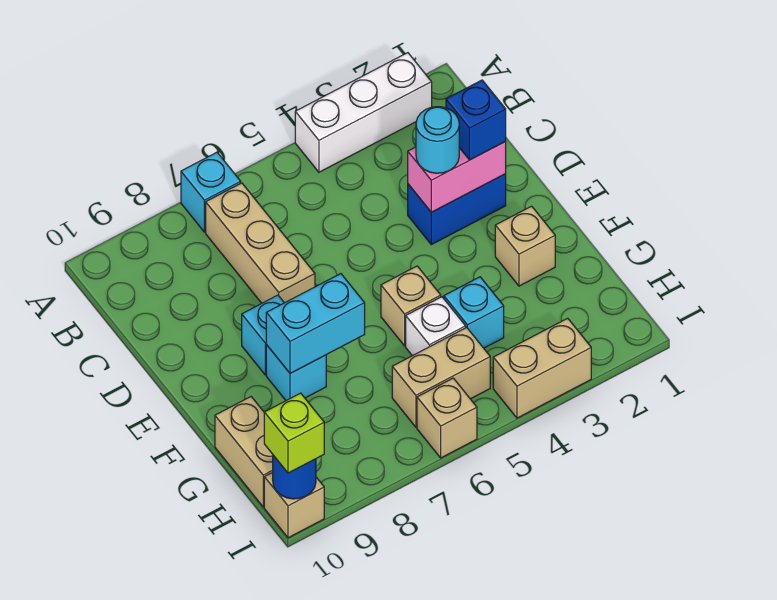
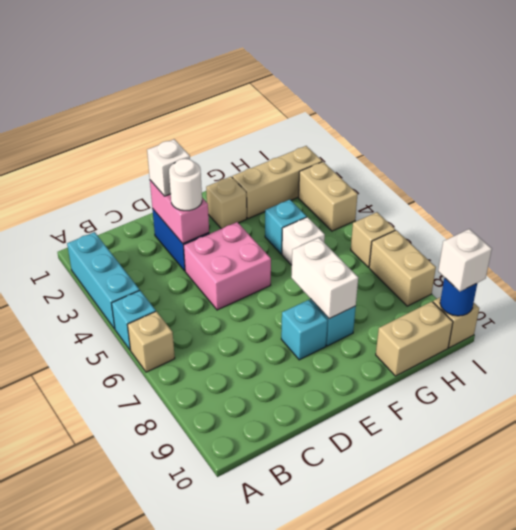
white 1x3 brick [295,53,432,172] -> cyan 1x3 brick [67,232,140,329]
cyan 1x1 brick [181,152,241,232] -> cyan 1x1 brick moved to [112,291,156,350]
tan 1x3 brick [206,183,315,303] -> tan 1x3 brick moved to [232,146,322,219]
blue 1x1 brick [446,80,506,160] -> white 1x1 brick [147,139,190,196]
cyan 1x1 round brick [416,107,459,173] -> white 1x1 round brick [169,159,202,211]
none -> pink 2x2 brick [184,222,271,310]
tan 1x1 brick [381,266,441,346] -> tan 1x1 brick moved to [128,311,175,372]
cyan 1x2 brick [266,274,365,374] -> white 1x2 brick [291,238,358,319]
tan 1x2 brick [392,327,490,427] -> tan 1x2 brick moved to [369,230,436,306]
lime 1x1 brick [264,393,324,473] -> white 1x1 brick [438,229,492,292]

